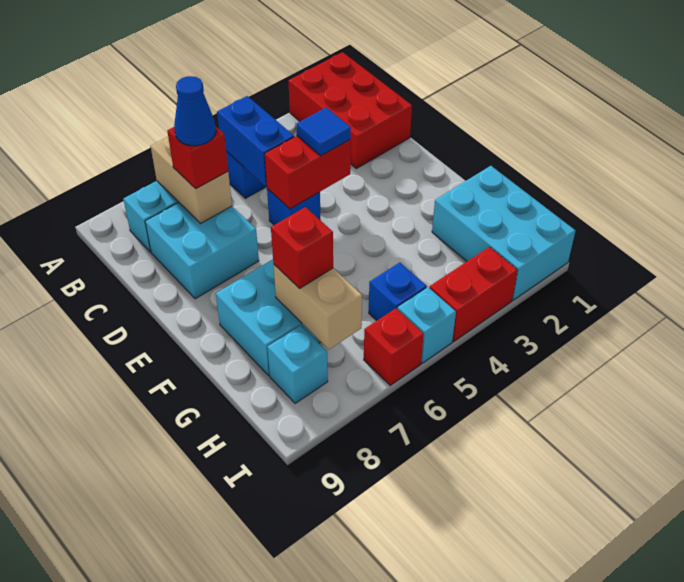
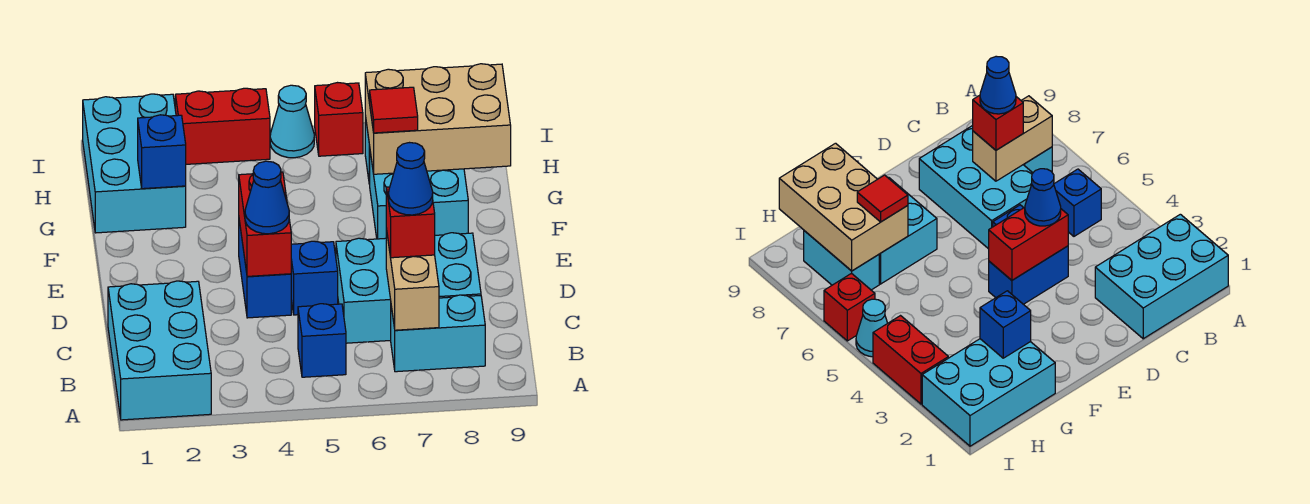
red 2x3 brick [288,52,412,169] -> cyan 2x3 brick [108,281,211,420]
blue 1x2 brick [217,96,294,187] -> blue 1x2 brick moved to [239,221,291,318]
cyan 2x2 brick [145,203,259,299] -> cyan 2x3 brick [336,233,481,343]
red 1x2 brick [264,136,351,209] -> red 1x2 brick turned to [239,172,291,276]
blue 1x1 tile [296,107,351,156] -> blue 1x1 cone [245,161,289,234]
tan 1x2 brick [273,264,362,349] -> tan 2x3 brick [365,64,511,174]
red 1x1 brick [271,207,333,289] -> red 1x1 tile [370,87,418,133]
blue 1x1 brick [369,263,427,321] -> blue 1x1 brick moved to [138,115,186,189]
cyan 1x1 brick [267,325,328,403] -> cyan 1x2 brick [804,231,879,290]
cyan 1x1 brick [397,287,456,363] -> cyan 1x1 cone [270,85,314,158]

